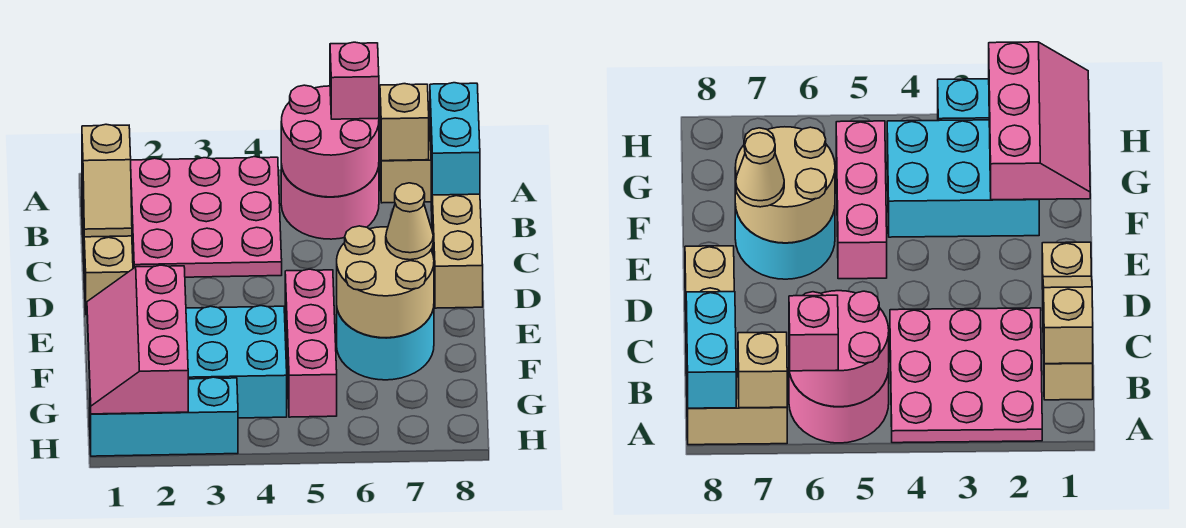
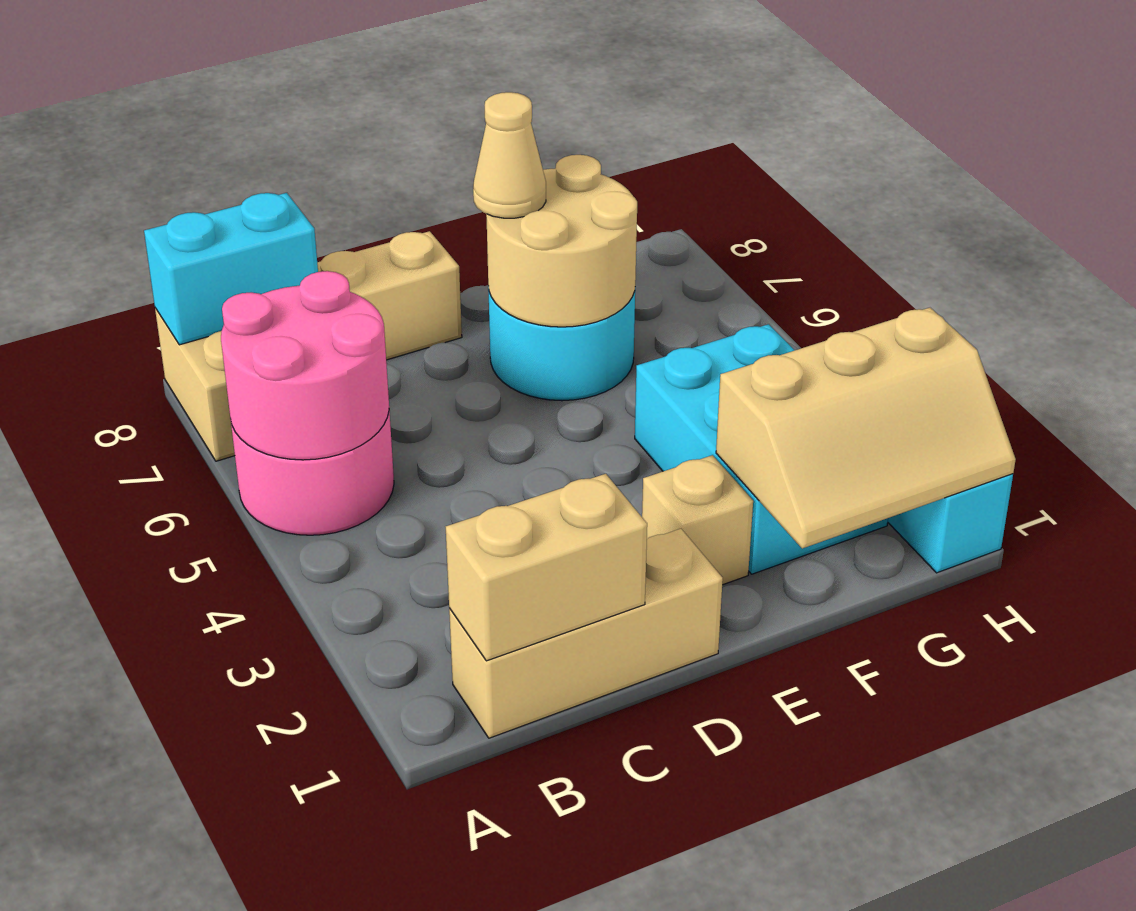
pink 3x3 plate [131,157,282,277] -> none
pink 1x1 brick [330,42,379,119] -> none
tan 1x1 brick [380,84,429,161] -> tan 1x1 brick moved to [642,455,753,585]
tan 1x2 slope [82,124,132,237] -> tan 1x2 brick [446,474,647,661]
pink 1x3 brick [285,269,337,417] -> none
pink 2x3 slope [87,265,188,414] -> tan 2x3 slope [716,308,1016,549]

